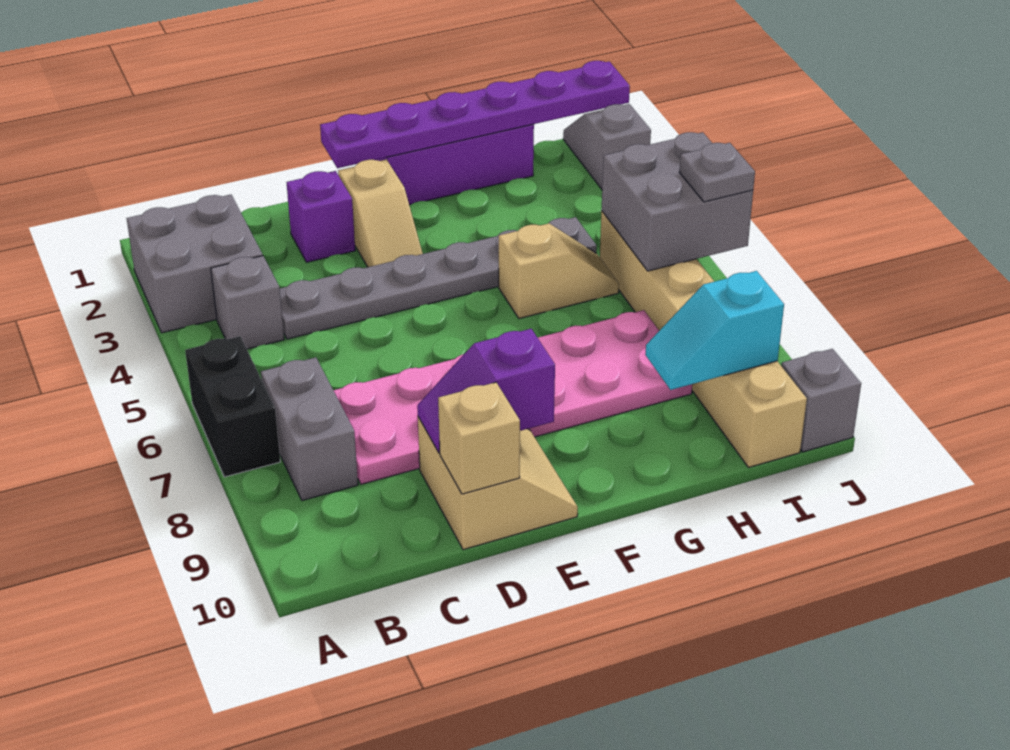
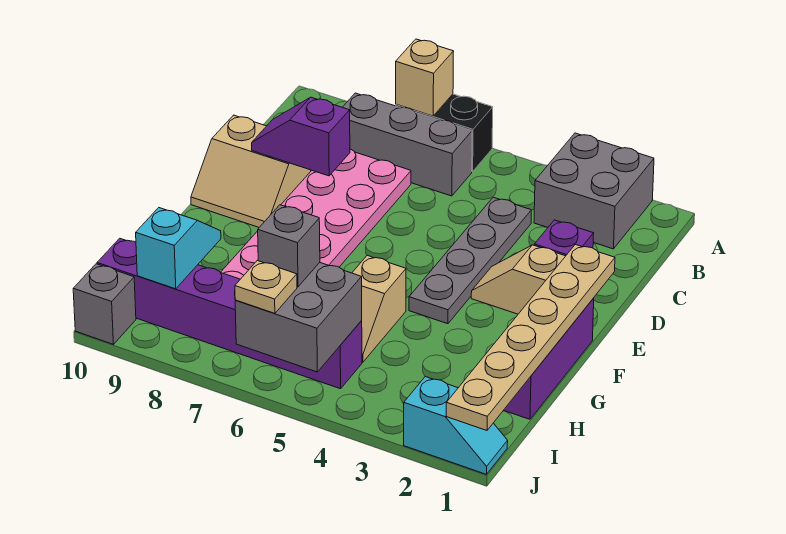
grey 1x1 brick [211,256,284,349] -> grey 1x1 brick moved to [258,205,320,287]
grey 1x2 brick [261,357,358,500] -> grey 1x3 brick [343,93,472,196]
grey 1x6 plate [280,217,597,339] -> grey 1x4 plate [409,197,531,324]
purple 1x2 slope [417,329,555,453] -> purple 1x2 slope turned to [252,97,350,176]
tan 1x1 brick [438,382,520,494] -> tan 1x1 brick moved to [396,39,454,116]
purple 1x6 plate [320,61,630,168] -> tan 1x6 plate [446,244,615,430]
tan 1x6 brick [600,211,807,468] -> purple 1x6 brick [97,238,362,389]
grey 1x2 slope [563,104,651,189] -> cyan 1x2 slope [404,377,508,474]
grey 1x1 plate [679,143,755,202] -> tan 1x1 plate [235,261,297,313]

